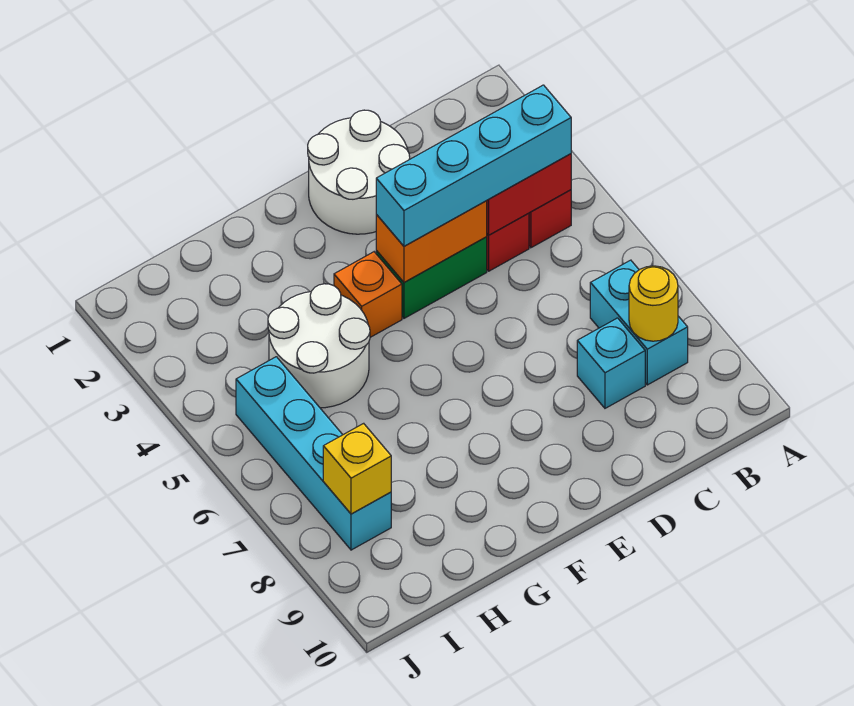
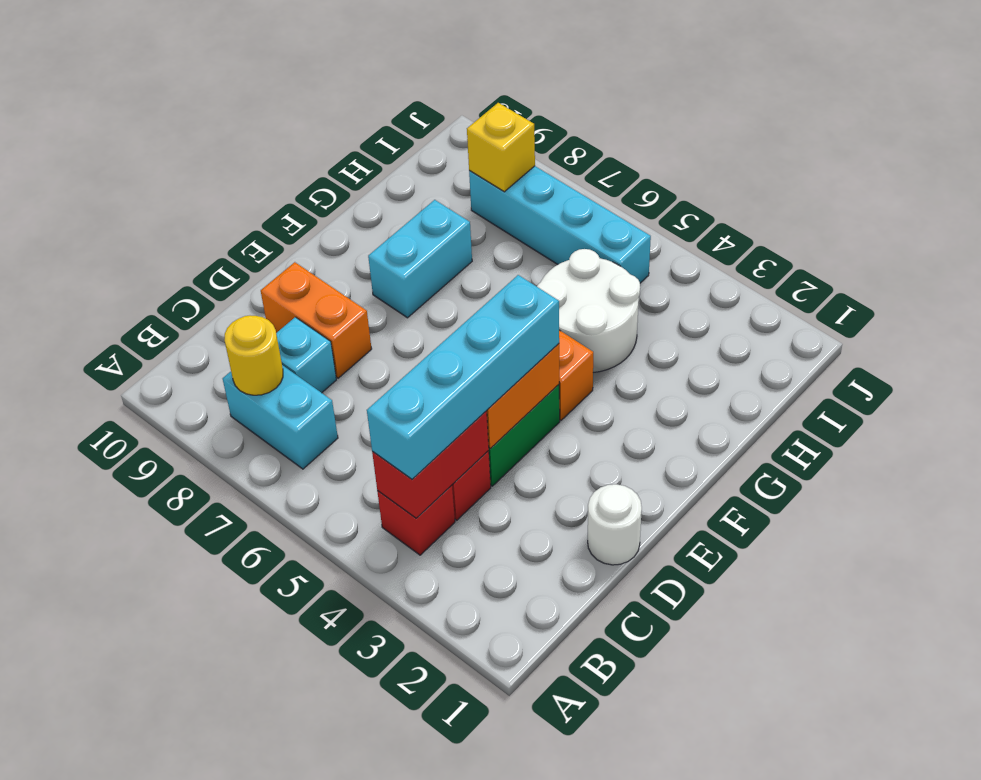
white 2x2 round brick [308,110,410,234] -> white 1x1 round brick [588,484,642,565]
none -> orange 1x2 brick [261,262,372,378]
none -> cyan 1x2 brick [368,200,472,318]

